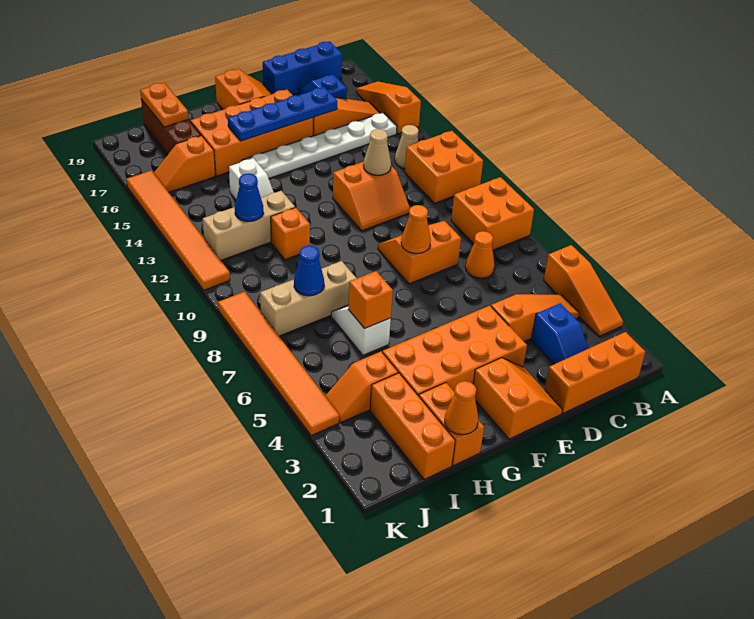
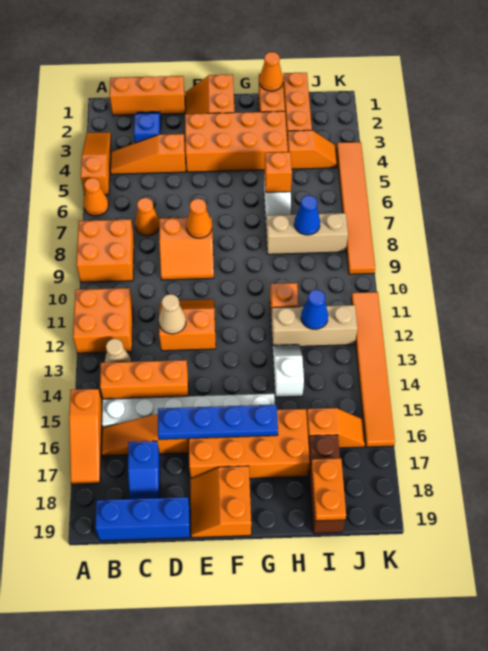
none -> orange 1x1 cone [83,178,109,216]
none -> orange 1x3 brick [100,360,188,399]

